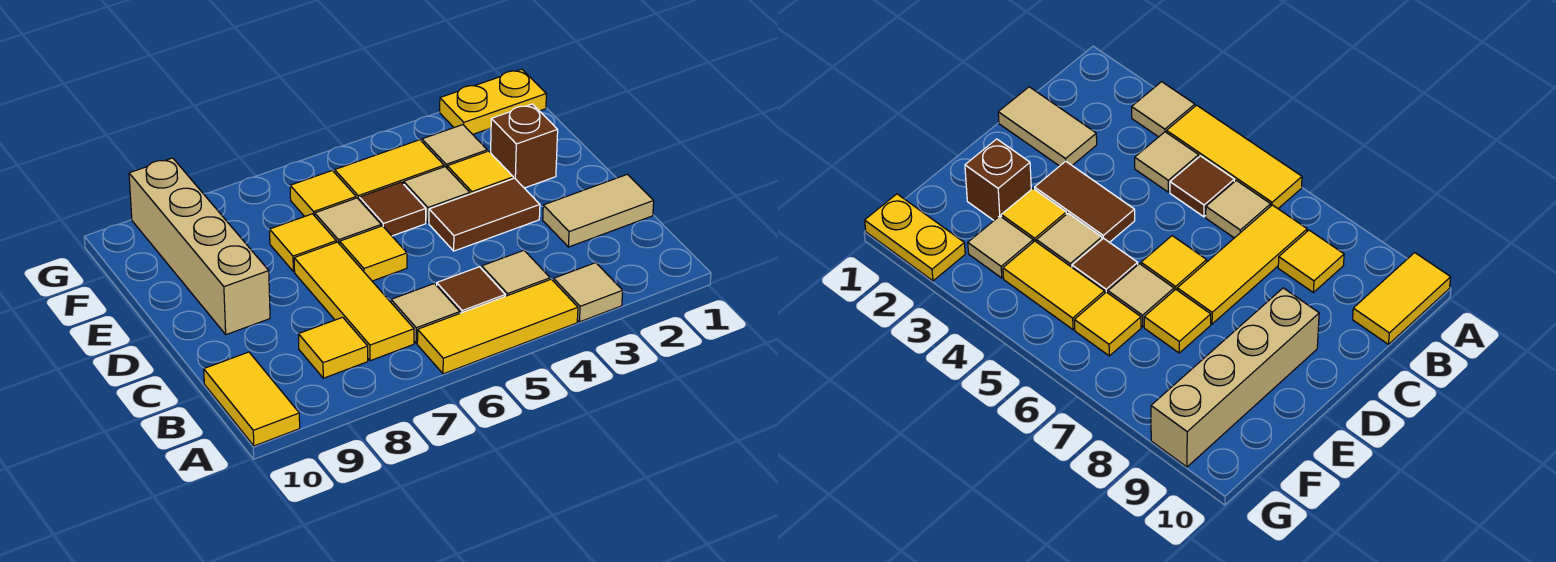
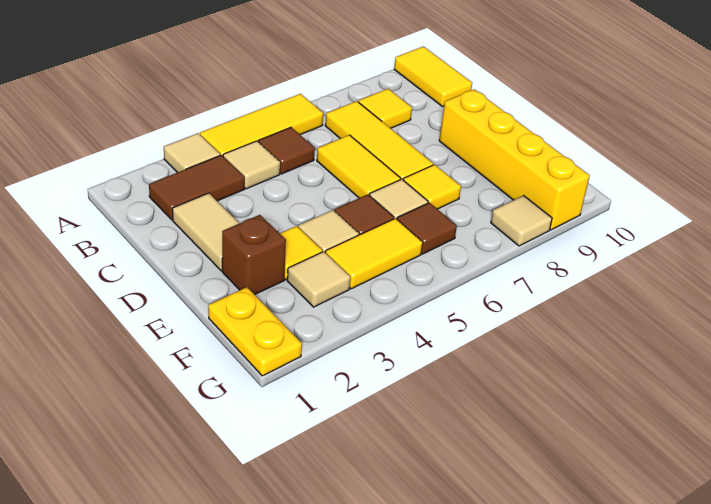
tan 1x1 tile [391,283,460,343] -> tan 1x1 tile moved to [491,196,552,246]
tan 1x2 tile [543,174,654,247] -> tan 1x2 tile turned to [172,193,239,271]
brown 1x2 tile [429,178,540,251] -> brown 1x2 tile moved to [149,155,244,220]
yellow 1x1 tile [340,226,407,281] -> yellow 1x2 tile [317,135,401,198]
tan 1x4 brick [129,158,270,335] -> yellow 1x4 brick [439,89,590,230]
yellow 1x1 tile [290,170,356,216] -> brown 1x1 tile [397,203,457,254]
yellow 1x2 plate [440,69,546,134] -> yellow 1x2 plate turned to [208,287,302,376]

